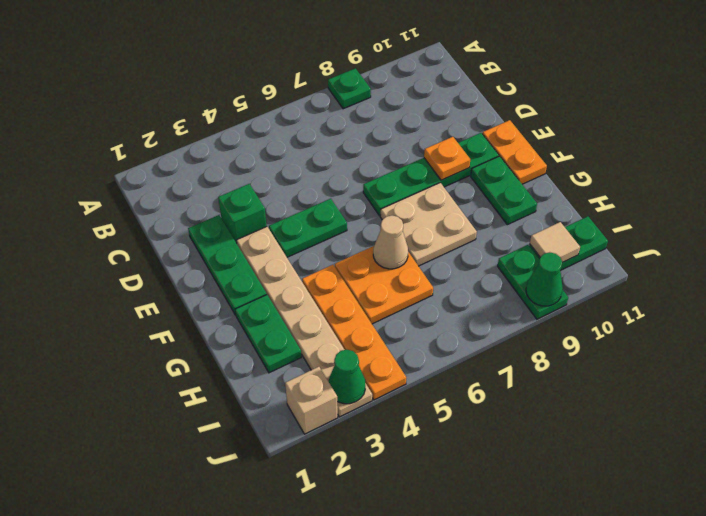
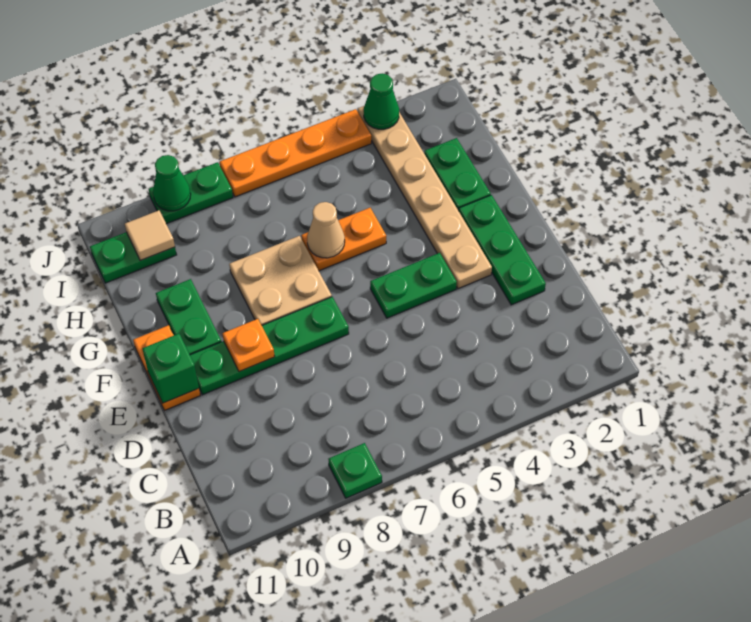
green 1x1 brick [218,184,267,243] -> green 1x1 brick moved to [142,334,199,403]
orange 1x4 plate [302,265,406,400] -> orange 1x4 plate turned to [220,109,371,197]
orange 2x2 plate [335,246,433,324] -> orange 1x2 plate [301,208,386,271]
green 1x2 plate [498,245,568,319] -> green 1x2 plate turned to [149,162,233,224]
tan 1x1 brick [285,367,338,434] -> none

